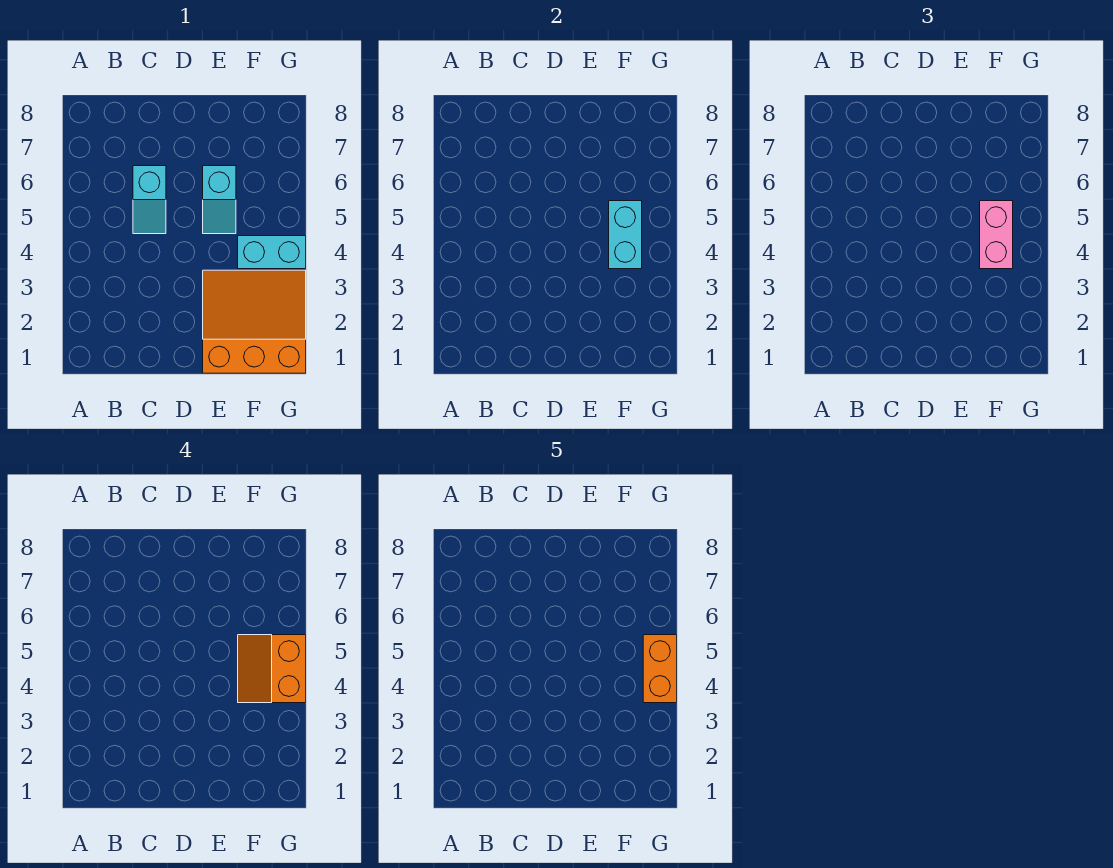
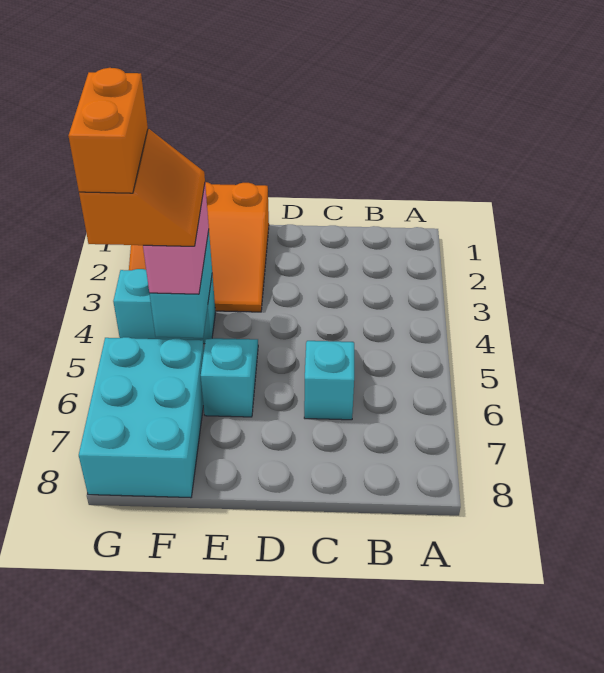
none -> cyan 2x3 brick [79,337,204,498]

